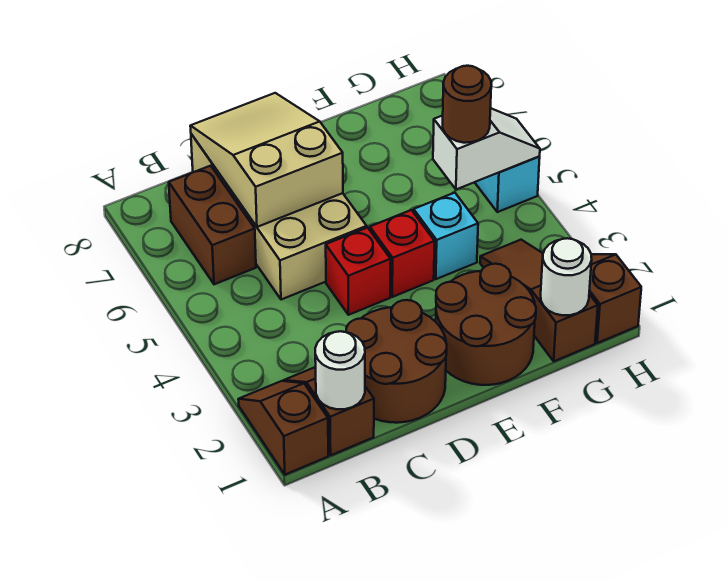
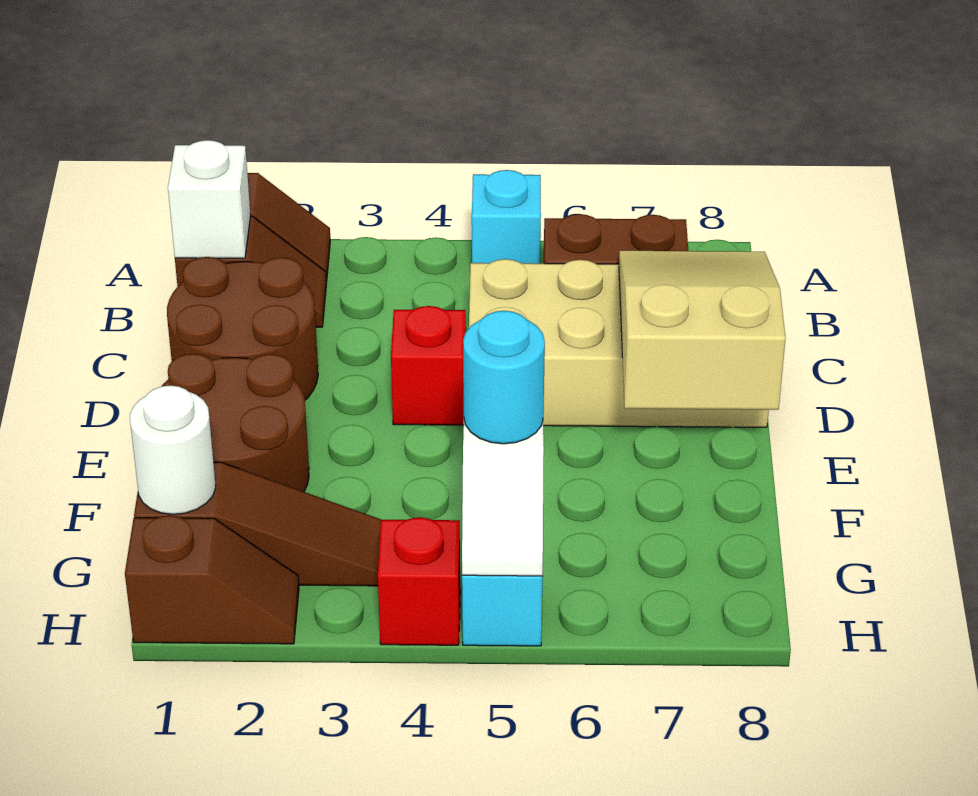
white 1x1 round brick [315,331,365,409] -> white 1x1 brick [168,140,251,259]
tan 2x3 slope [190,93,343,227] -> tan 2x3 slope turned to [619,251,786,410]
red 1x1 brick [370,210,435,297] -> red 1x1 brick moved to [378,517,460,645]
cyan 1x1 brick [414,193,478,279] -> cyan 1x1 brick moved to [472,170,541,264]
brown 1x1 round brick [443,66,491,143] -> cyan 1x1 round brick [463,311,545,444]

